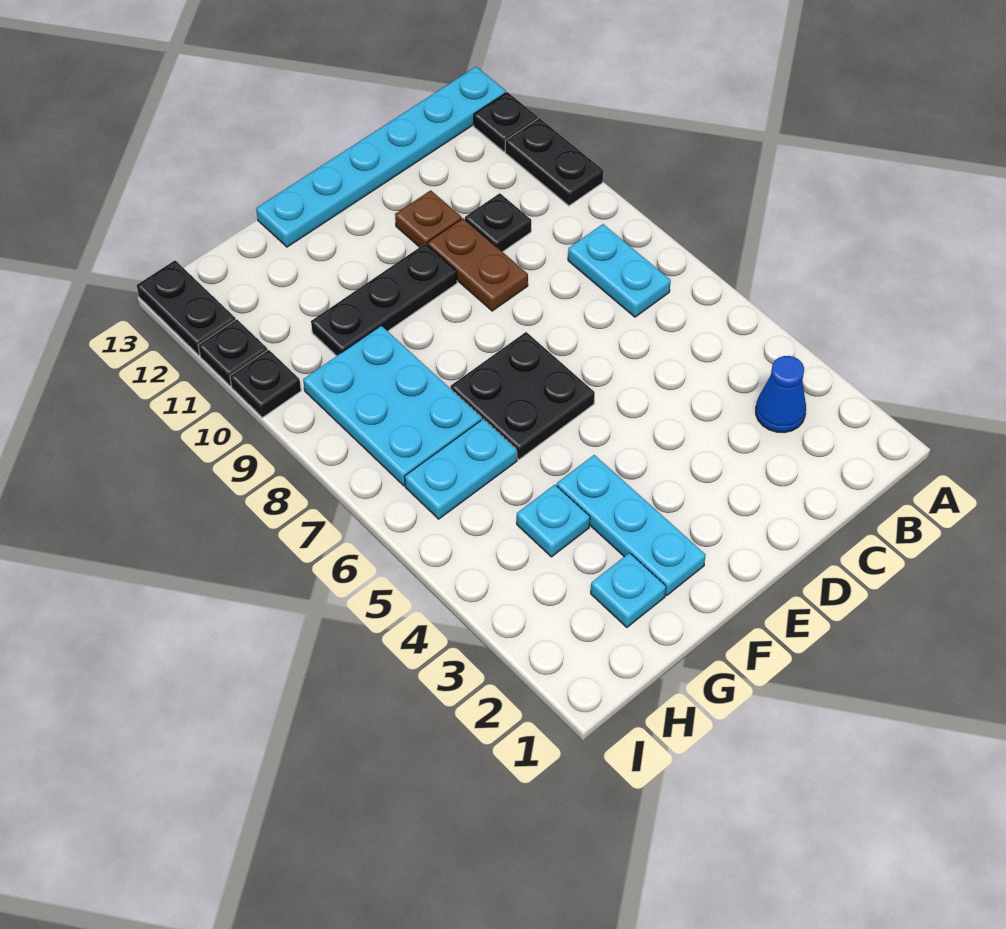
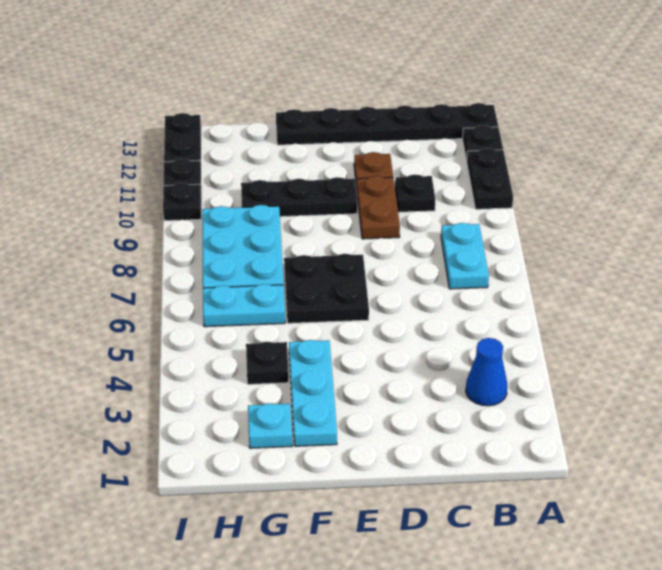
cyan 1x6 plate [256,67,506,247] -> black 1x6 plate [276,103,498,145]
cyan 1x1 plate [517,485,590,557] -> black 1x1 plate [246,342,289,384]

